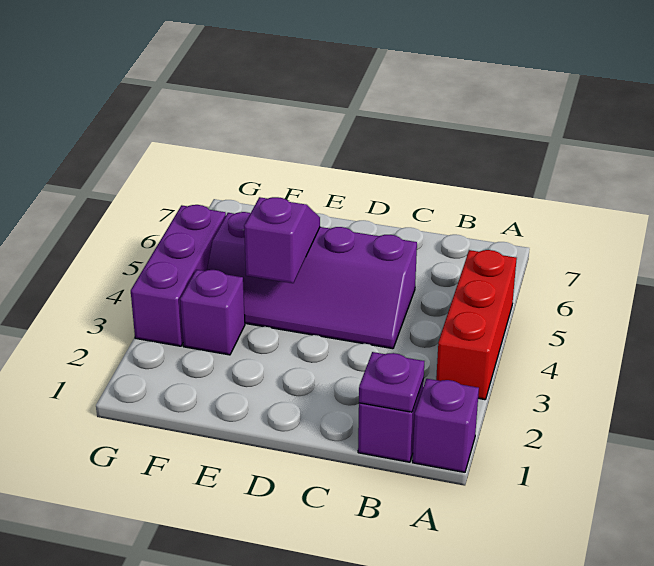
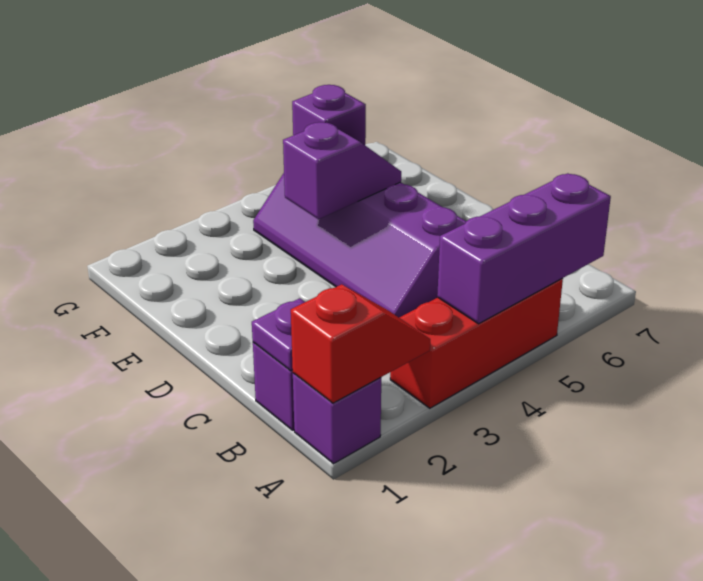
none -> red 1x2 slope [291,284,430,403]
purple 1x1 brick [180,270,245,355] -> purple 1x1 brick moved to [292,85,366,145]
purple 1x3 brick [131,205,226,346] -> purple 1x3 brick moved to [437,173,611,324]

